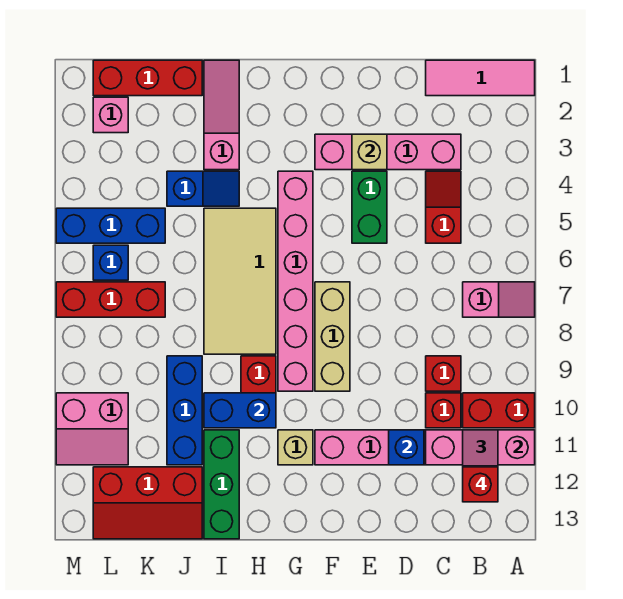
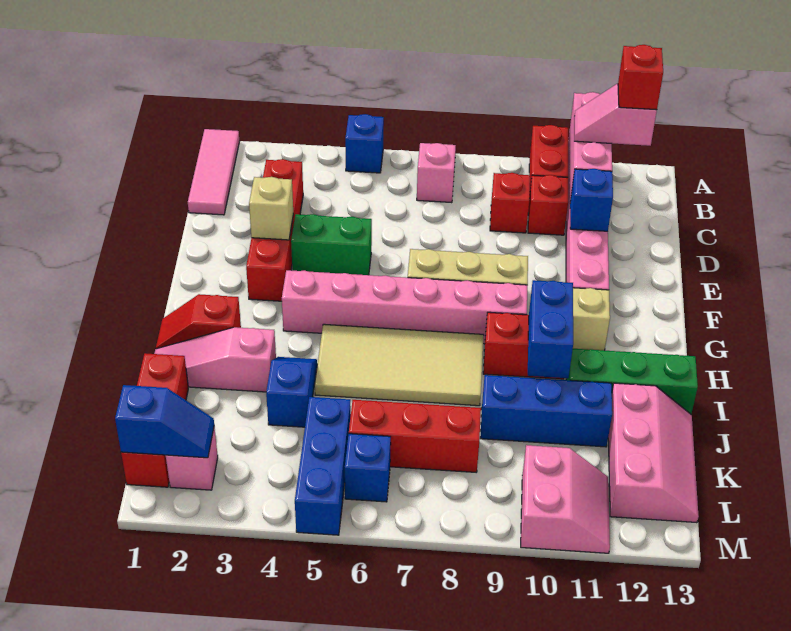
none -> blue 1x1 brick [345,114,384,173]
pink 1x4 brick [315,134,461,170] -> red 1x4 brick [246,159,303,301]
red 1x2 slope [426,171,461,243] -> red 1x2 slope moved to [156,294,241,349]
red 2x3 slope [93,467,202,539] -> pink 2x3 slope [608,383,699,523]
red 1x3 brick [56,282,165,317] -> red 1x3 brick turned to [349,400,481,472]
none -> blue 1x2 slope [115,385,214,458]

